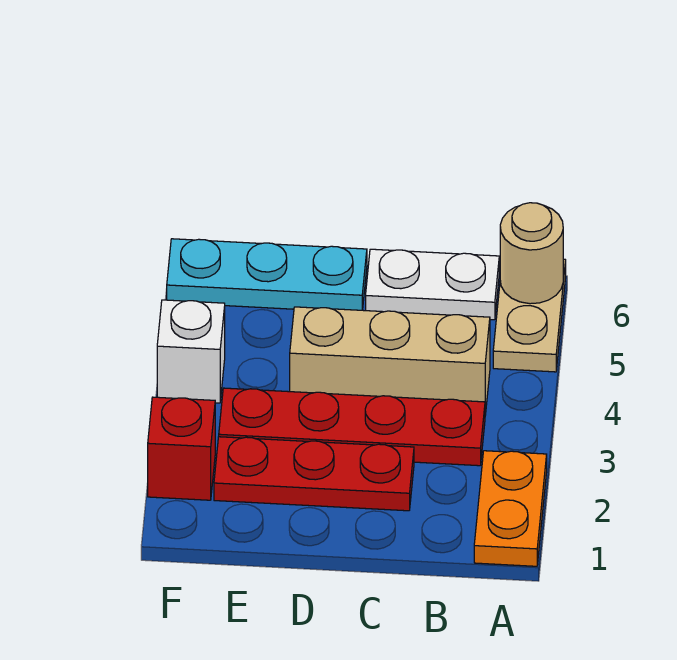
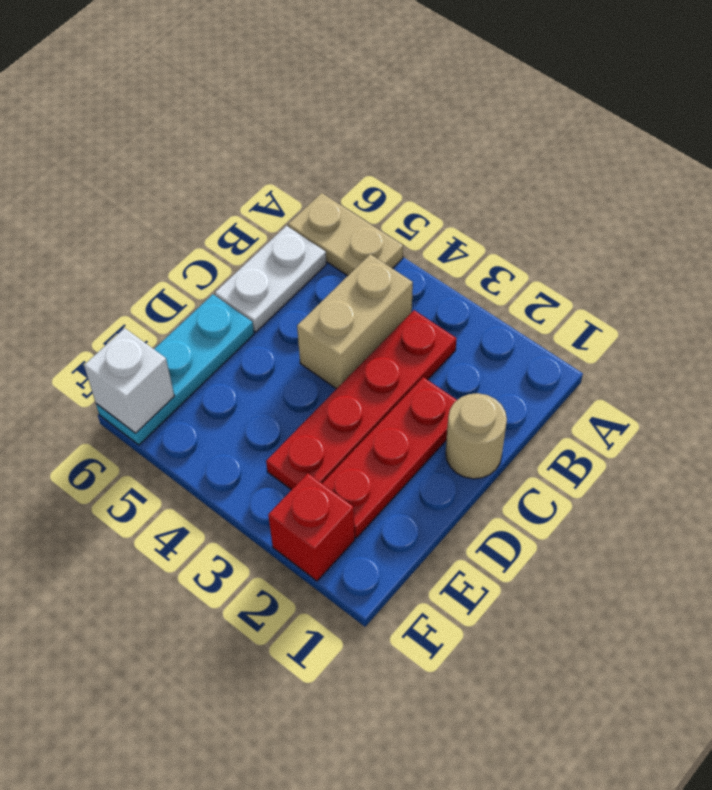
orange 1x2 plate [474,451,547,566] -> none
tan 1x1 round brick [500,203,563,304] -> tan 1x1 round brick moved to [446,393,507,479]
tan 1x3 brick [290,307,490,415] -> tan 1x2 brick [297,254,413,389]
white 1x1 brick [157,300,225,403] -> white 1x1 brick moved to [84,328,174,433]

